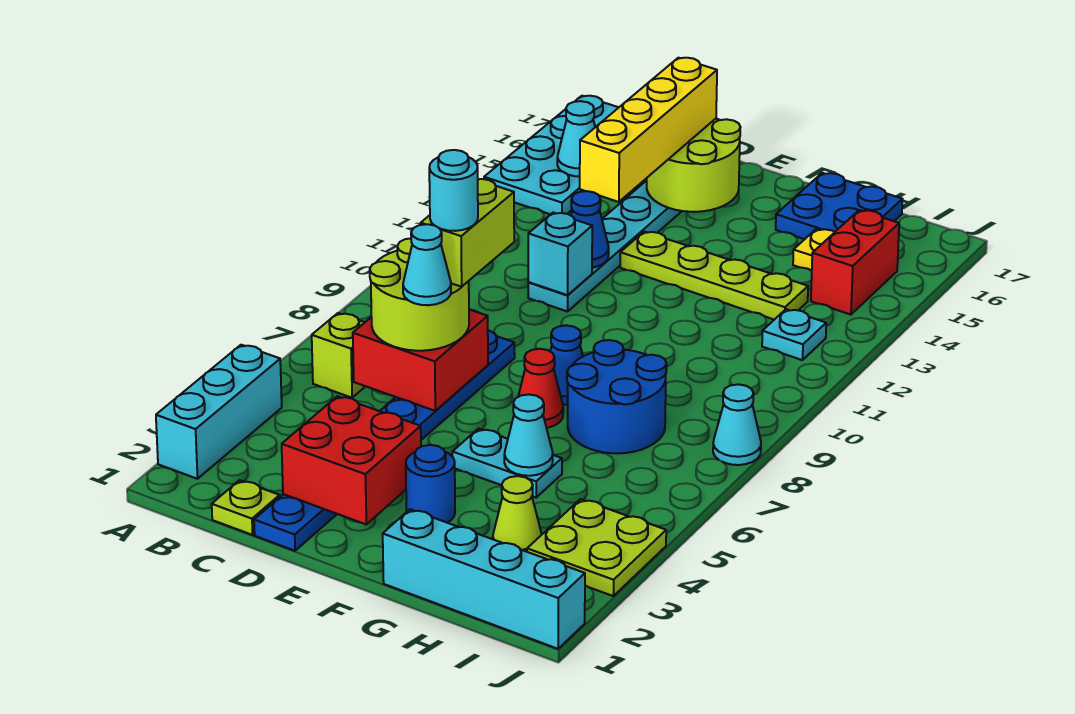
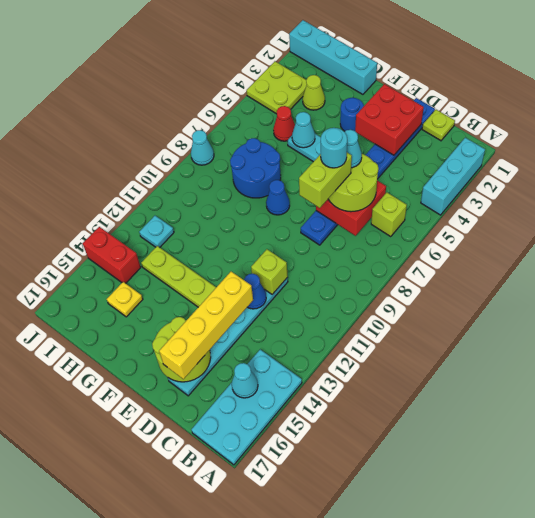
cyan 1x1 brick [528,213,592,295] -> lime 1x1 brick [251,249,288,294]
red 1x1 cone [518,349,563,428] -> red 1x1 cone moved to [273,106,295,141]
blue 2x2 plate [776,173,903,239] -> none
red 1x2 brick [811,210,899,315] -> red 1x2 brick turned to [83,227,141,283]

